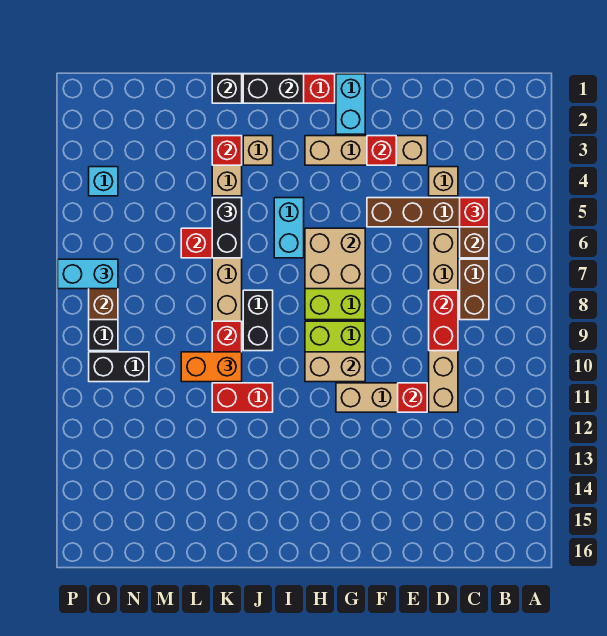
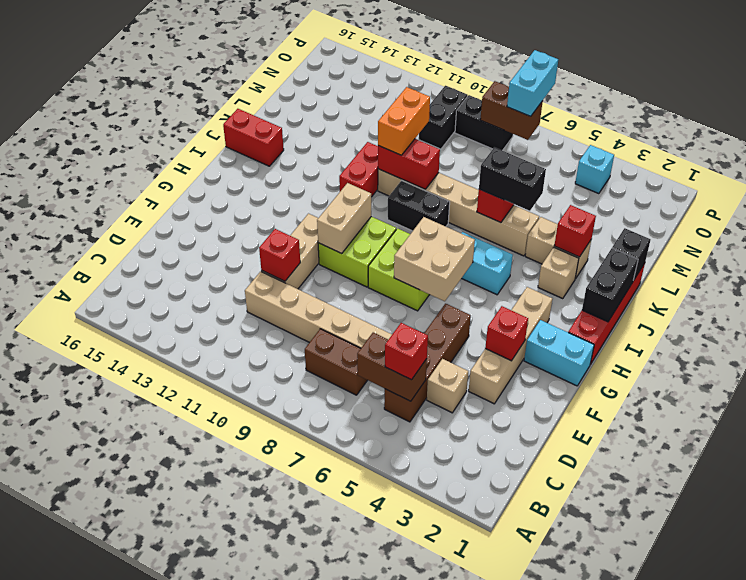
red 1x2 brick [429,290,458,351] -> red 1x2 brick moved to [223,109,284,166]

